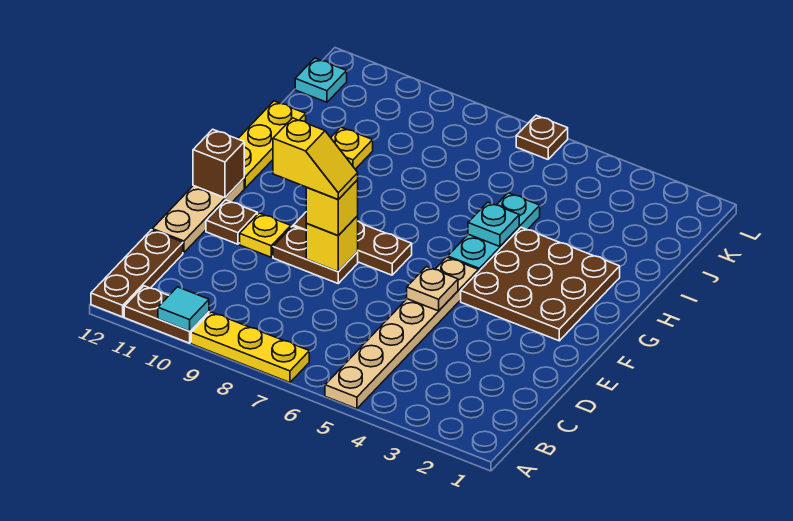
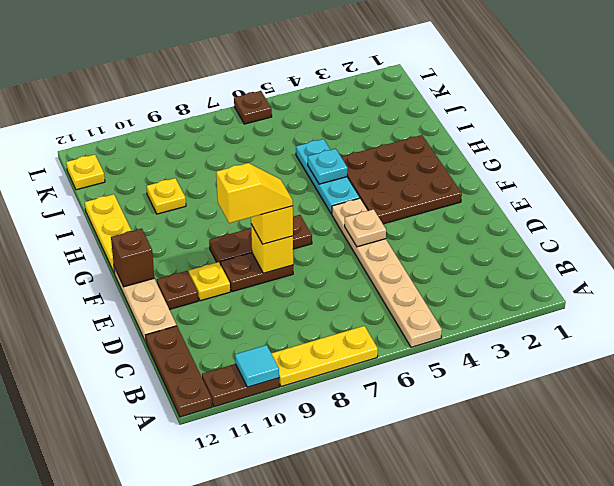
cyan 1x1 plate [295,58,347,102] -> yellow 1x1 plate [66,155,105,190]

